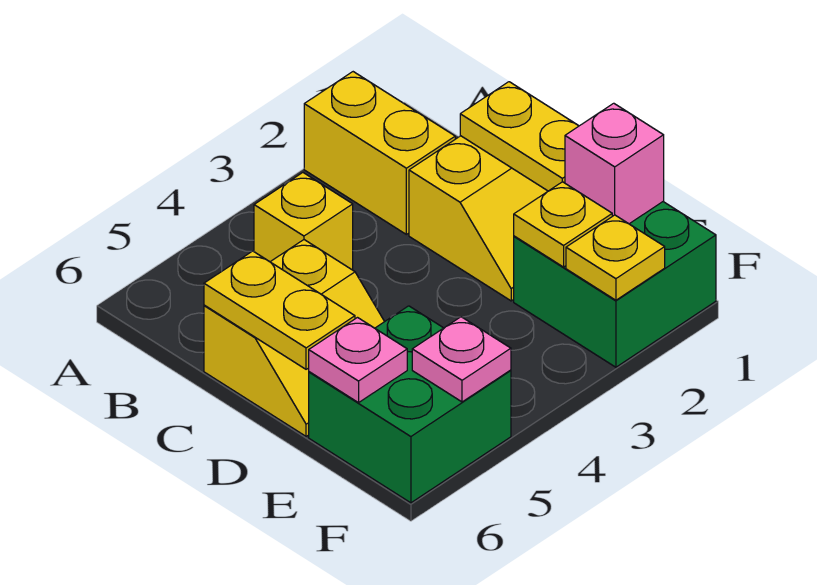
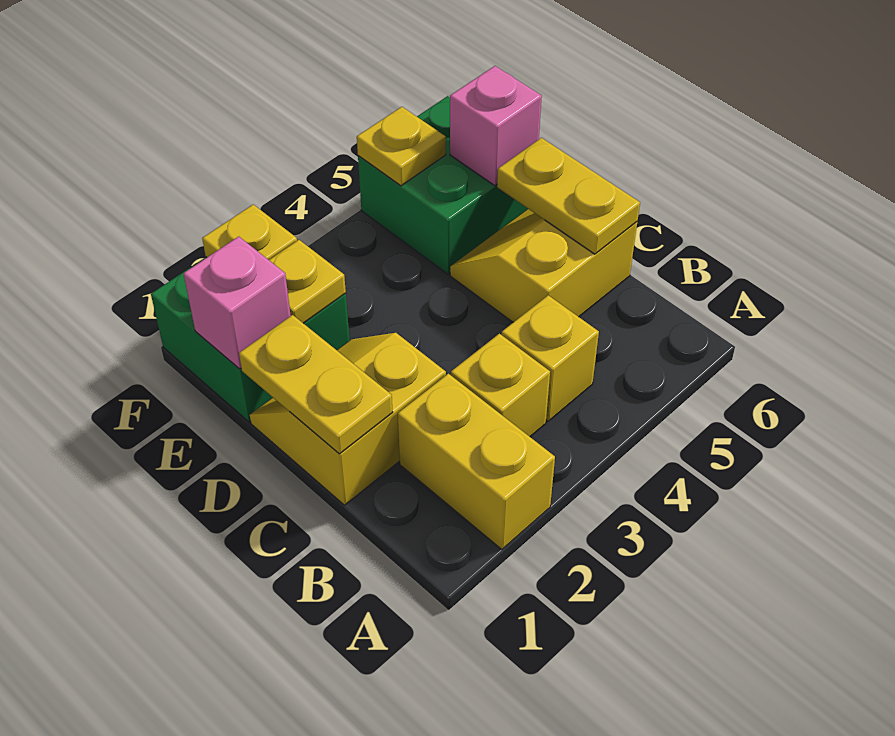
none -> yellow 1x1 brick [451,334,550,437]
pink 1x1 plate [309,318,407,403] -> pink 1x1 brick [450,66,542,186]
pink 1x1 plate [412,317,511,402] -> yellow 1x1 plate [357,107,446,186]

